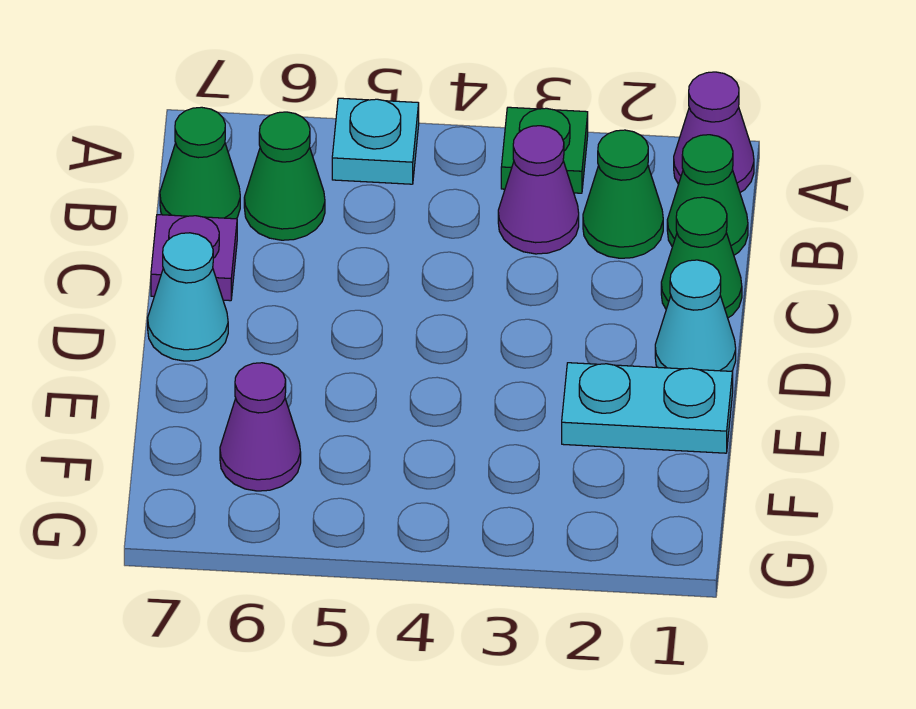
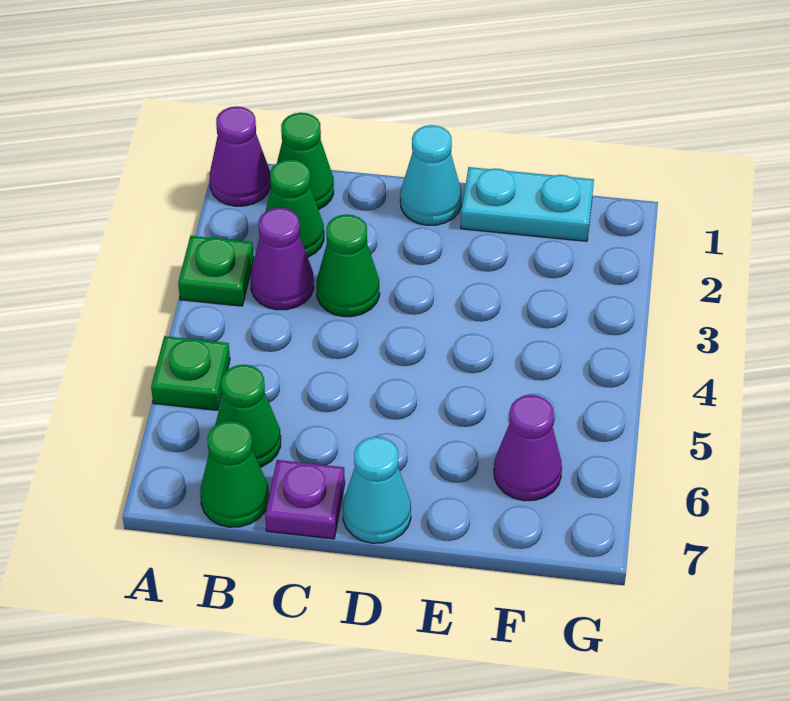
cyan 1x1 plate [332,98,419,184] -> green 1x1 plate [151,336,230,410]
green 1x1 cone [661,197,742,318] -> green 1x1 cone moved to [317,214,380,317]
cyan 1x2 plate [562,363,733,453] -> cyan 1x2 plate turned to [461,167,594,241]

